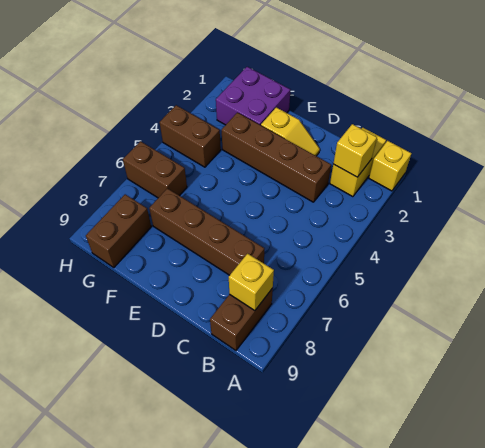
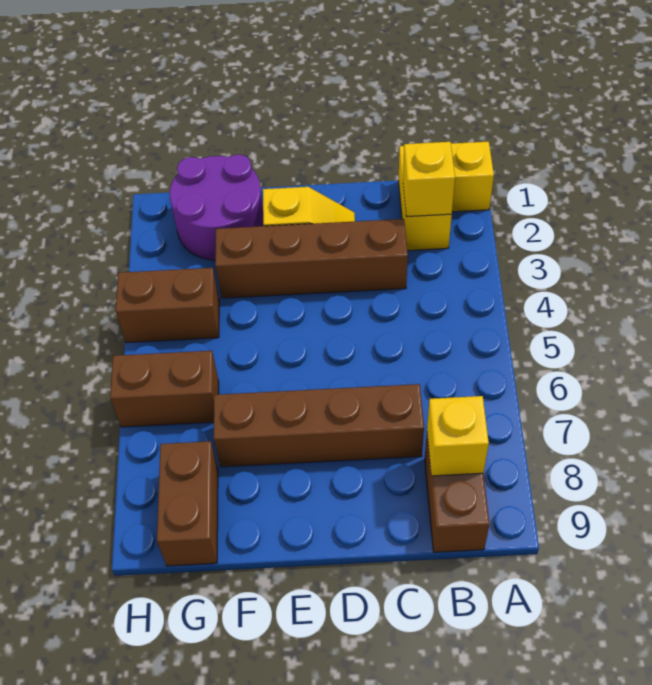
purple 2x2 brick [216,67,290,125] -> purple 2x2 round brick [170,154,264,260]

